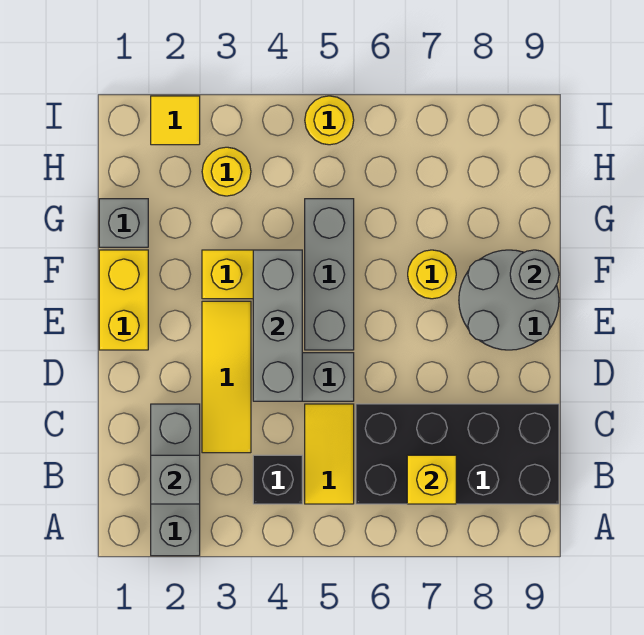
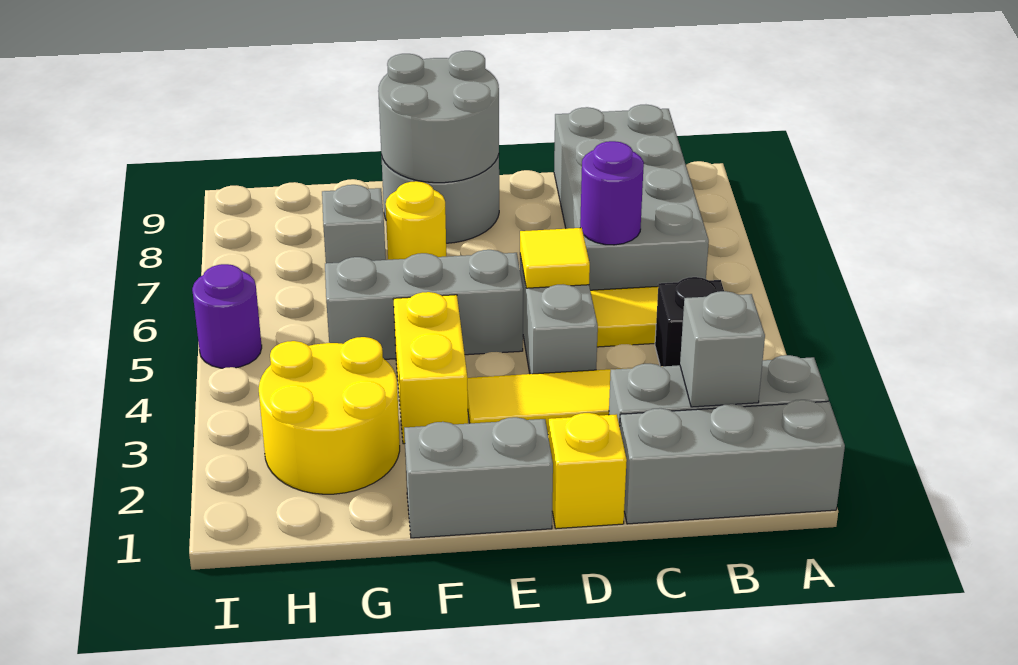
black 2x4 brick [356,404,559,504] -> grey 2x4 brick [554,105,709,290]
yellow 1x1 brick [407,455,456,504] -> yellow 1x1 brick moved to [548,413,627,529]
none -> purple 1x1 round brick [580,141,644,245]
grey 1x3 brick [253,250,302,401] -> grey 1x3 brick moved to [620,400,845,524]
yellow 1x2 brick [99,250,148,350] -> grey 1x2 brick [404,417,553,538]
grey 1x1 round brick [510,250,559,299] -> grey 2x2 round brick [378,51,499,183]
grey 1x1 brick [99,199,148,247] -> grey 1x1 brick moved to [322,185,386,263]
yellow 1x1 round brick [202,147,251,196] -> yellow 2x2 round brick [259,337,400,494]
yellow 1x1 tile [151,96,200,145] -> yellow 1x1 tile moved to [520,228,590,288]
yellow 1x1 round brick [305,96,354,145] -> purple 1x1 round brick [192,264,262,368]

